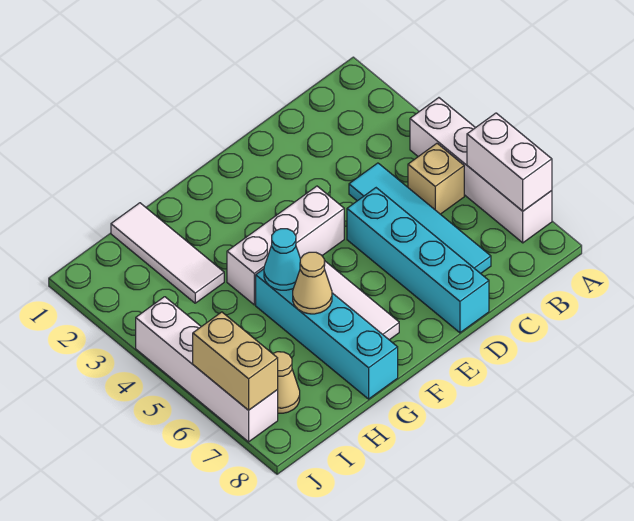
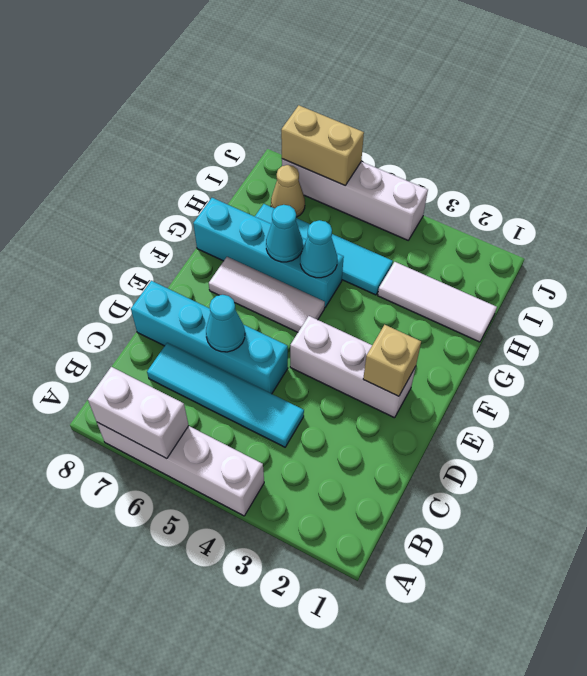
tan 1x1 brick [408,143,464,214] -> tan 1x1 brick moved to [363,325,421,396]
none -> cyan 1x1 cone [206,295,245,352]
white 1x3 brick [227,186,344,305] -> white 1x3 brick turned to [290,316,416,418]
tan 1x1 cone [293,252,332,314] -> cyan 1x1 cone [266,205,303,262]
none -> cyan 1x4 tile [255,204,393,295]

